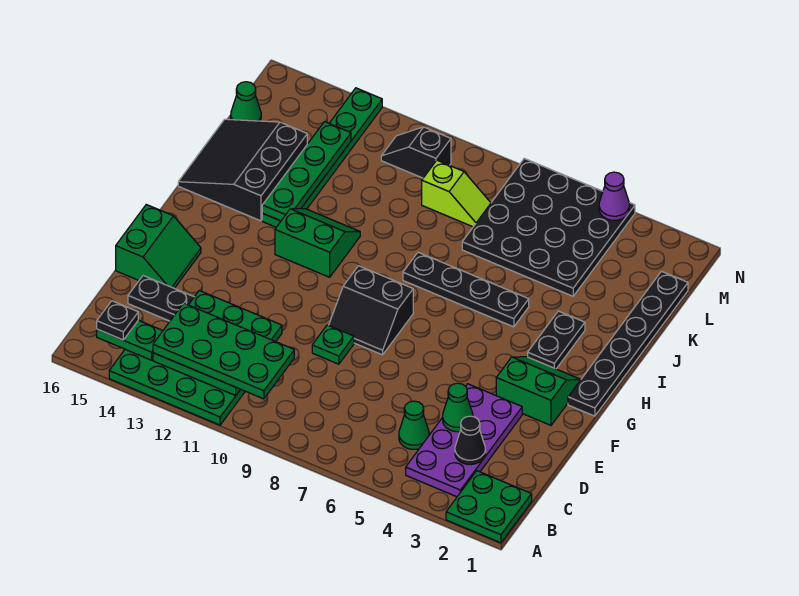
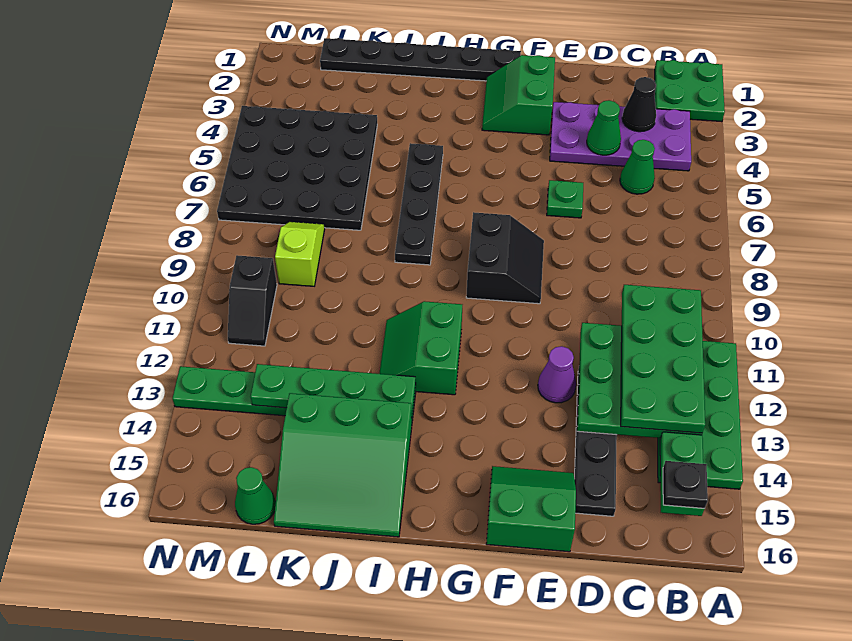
green 1x1 plate [312,325,354,364] -> green 1x1 plate moved to [547,180,583,218]
black 1x2 plate [528,311,585,369] -> none
black 3x3 slope [178,119,307,221] -> green 3x3 slope [274,393,412,537]
purple 1x1 cone [599,172,629,220] -> purple 1x1 cone moved to [538,346,576,403]

